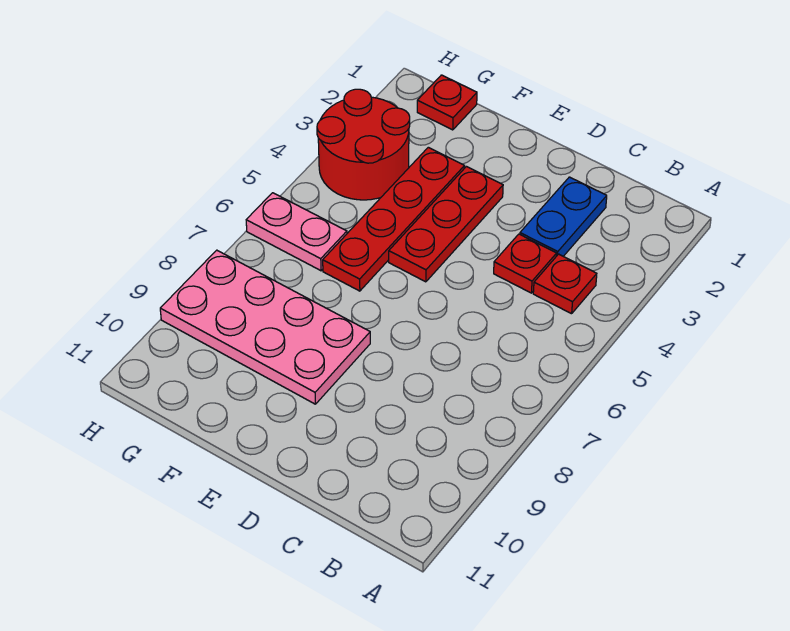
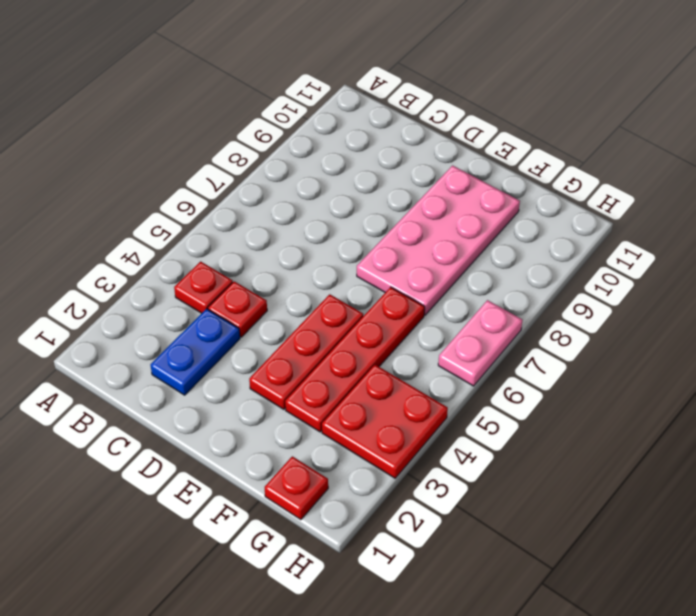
pink 2x4 plate [160,250,370,404] -> pink 2x4 plate turned to [357,166,520,315]
red 2x2 round brick [317,89,410,200] -> red 2x2 plate [322,365,448,478]
pink 1x2 plate [246,193,347,271] -> pink 1x2 plate turned to [438,300,523,386]

